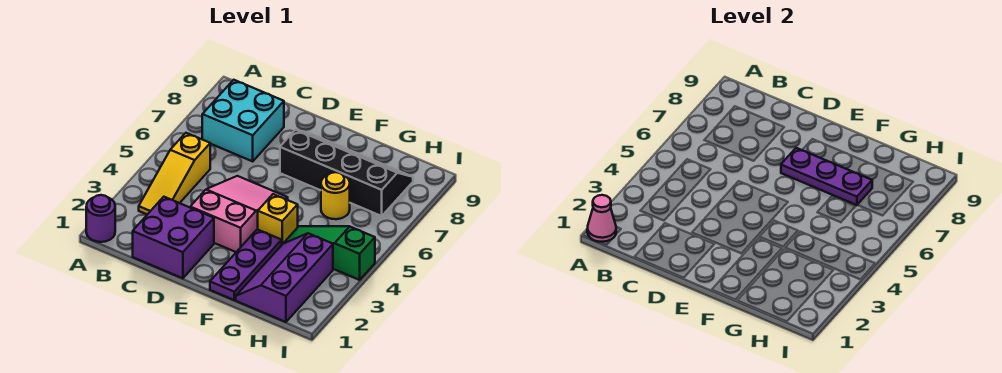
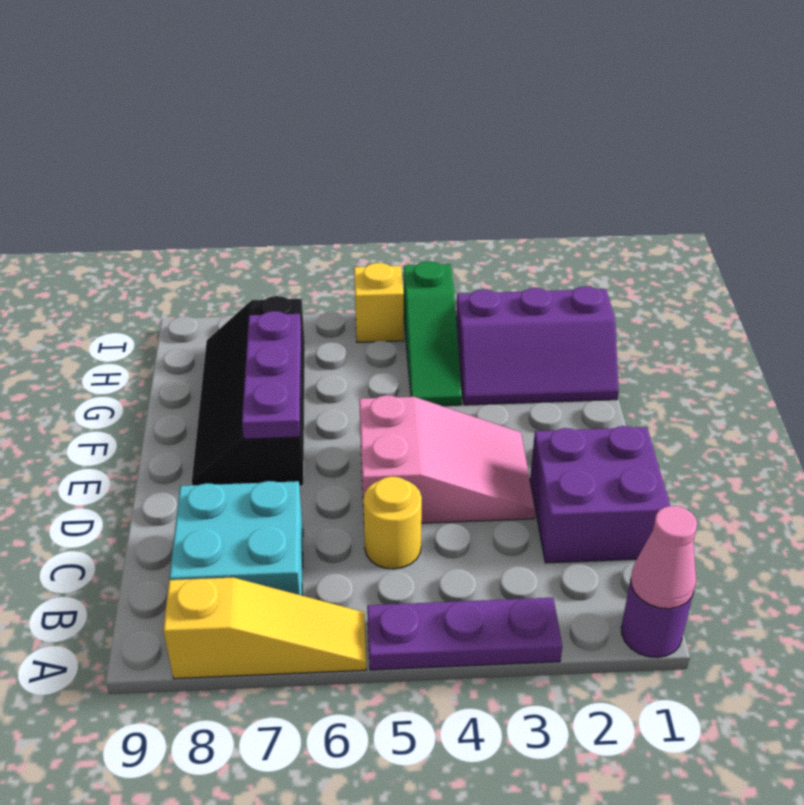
yellow 1x3 slope [139,133,210,214] -> yellow 1x3 slope moved to [163,578,366,679]
pink 2x3 slope [190,176,288,252] -> pink 2x3 slope turned to [359,395,535,523]
purple 1x3 plate [210,229,282,300] -> purple 1x3 plate moved to [367,598,562,670]
yellow 1x1 brick [258,194,298,244] -> yellow 1x1 brick moved to [354,263,404,342]
yellow 1x1 round brick [321,172,350,219] -> yellow 1x1 round brick moved to [363,476,422,569]

